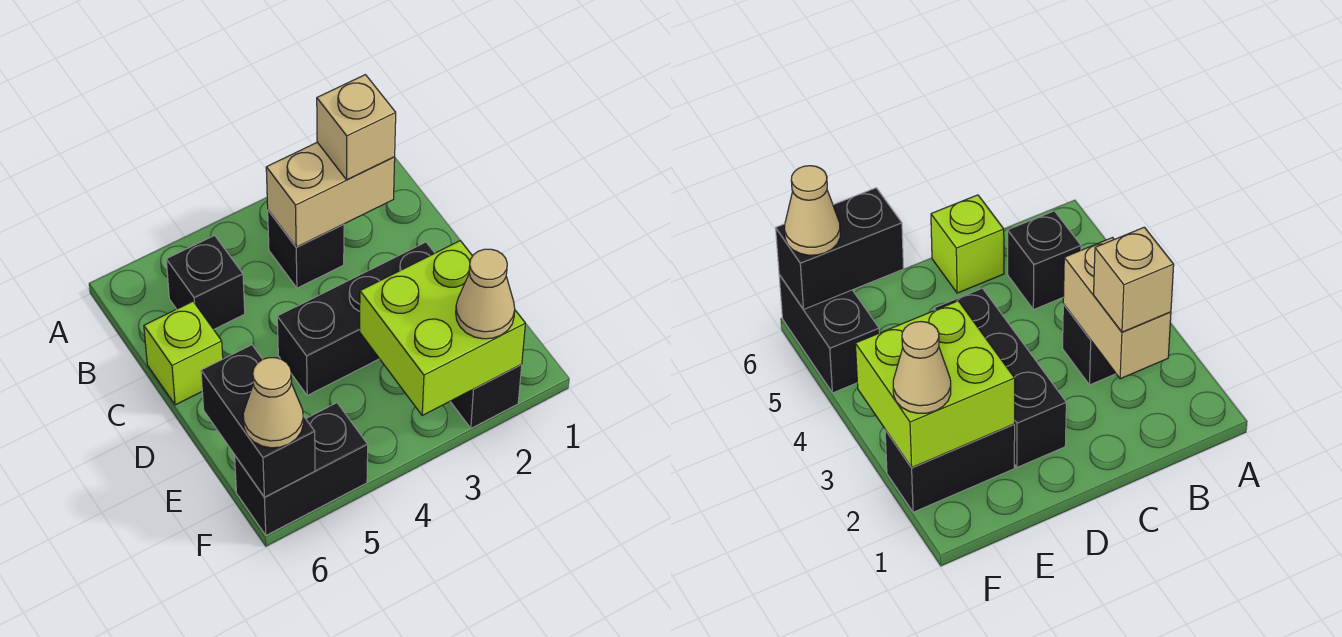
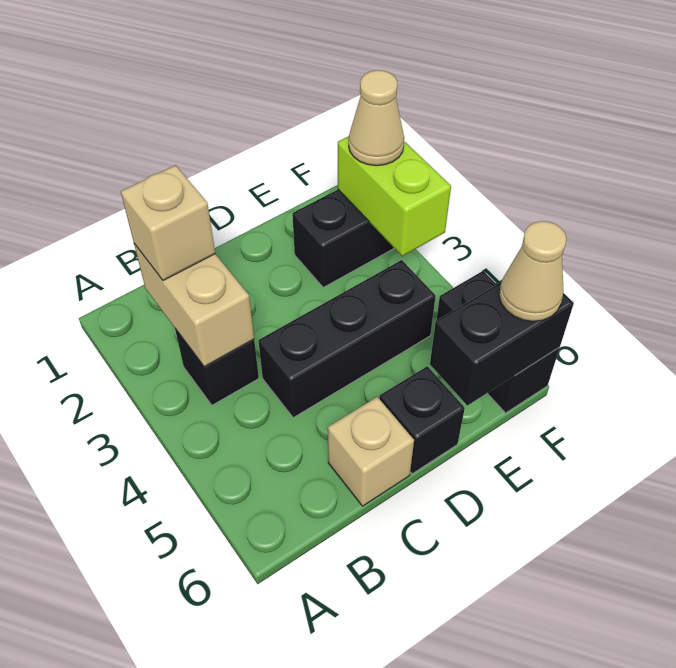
black 1x1 brick [166,235,245,329] -> black 1x1 brick moved to [380,366,465,474]
lime 1x1 brick [144,301,223,405] -> tan 1x1 brick [328,397,414,506]
black 1x3 brick [277,242,434,395] -> black 1x3 brick turned to [258,260,436,418]
lime 2x2 brick [360,241,525,415] -> lime 1x2 brick [338,136,451,256]

